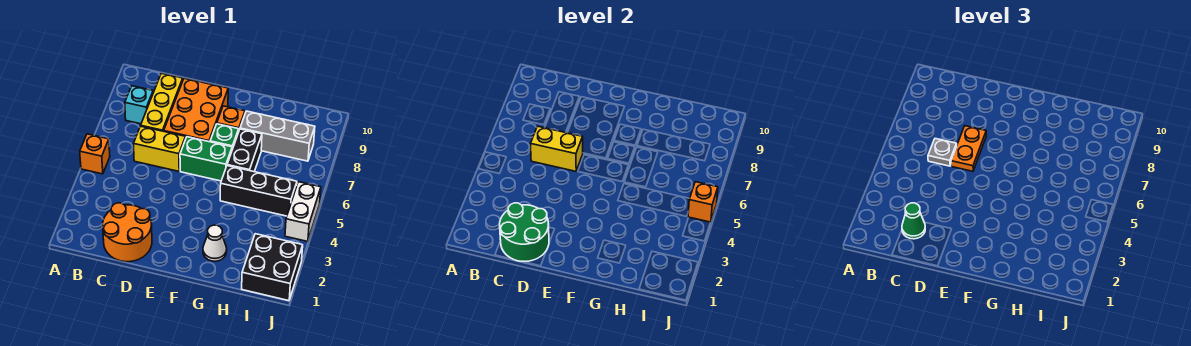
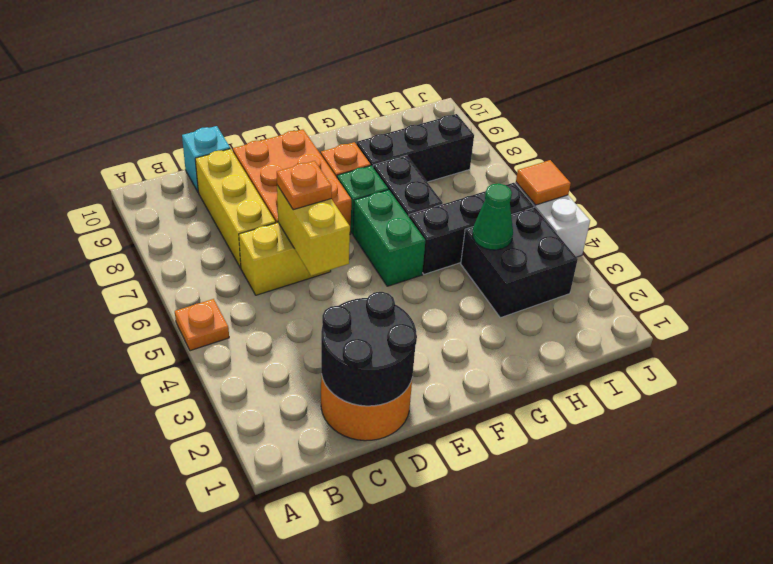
orange 1x1 brick [80,134,110,174] -> orange 1x1 plate [175,299,229,351]
cyan 1x1 brick [125,86,153,124] -> cyan 1x1 brick moved to [182,126,230,192]
green 2x2 round brick [500,203,549,262] -> black 2x2 round brick [321,292,417,406]
green 1x1 cone [902,203,925,239] -> green 1x1 cone moved to [473,183,513,250]
yellow 1x2 brick [531,126,583,171] -> yellow 1x2 brick turned to [277,185,350,276]
grey 1x1 plate [928,139,957,166] -> none
orange 1x2 plate [951,126,986,171] -> orange 1x1 plate [277,161,332,210]
green 1x2 brick [180,137,232,181] -> green 1x2 brick turned to [353,190,425,286]
white 1x1 cone [203,225,227,261] -> none
grey 1x3 brick [240,111,315,161] -> black 1x3 brick [356,114,474,182]
black 2x2 brick [242,234,303,301] -> black 2x2 brick moved to [461,207,578,318]
orange 1x1 brick [688,182,718,222] -> orange 1x1 tile [516,160,571,205]

